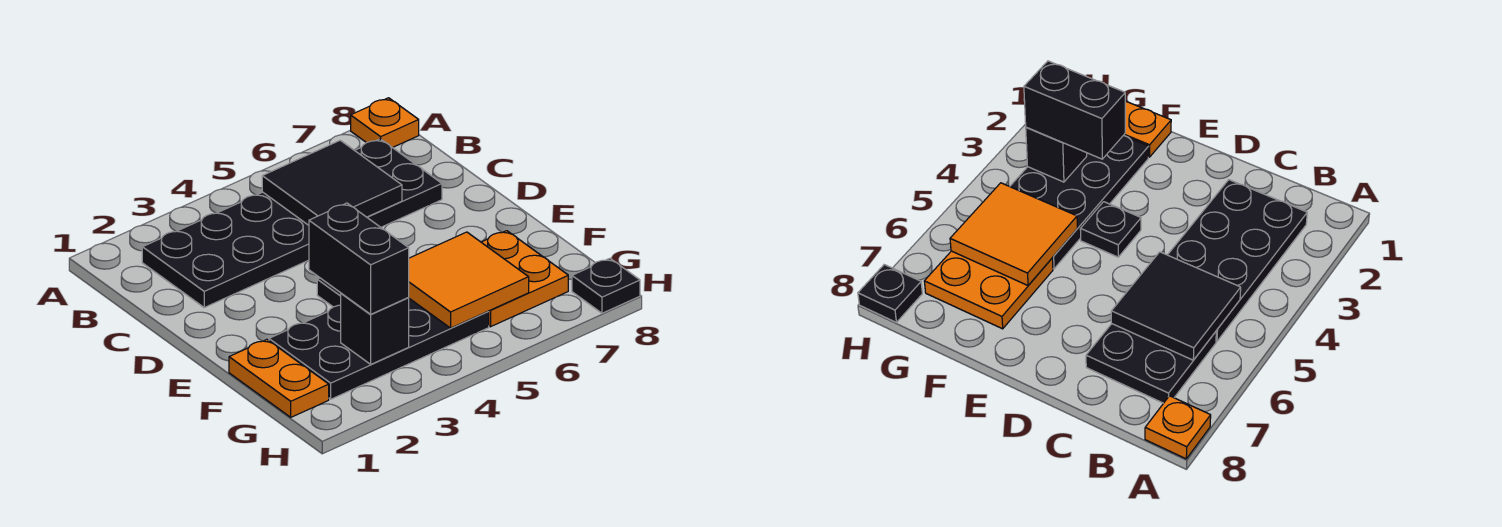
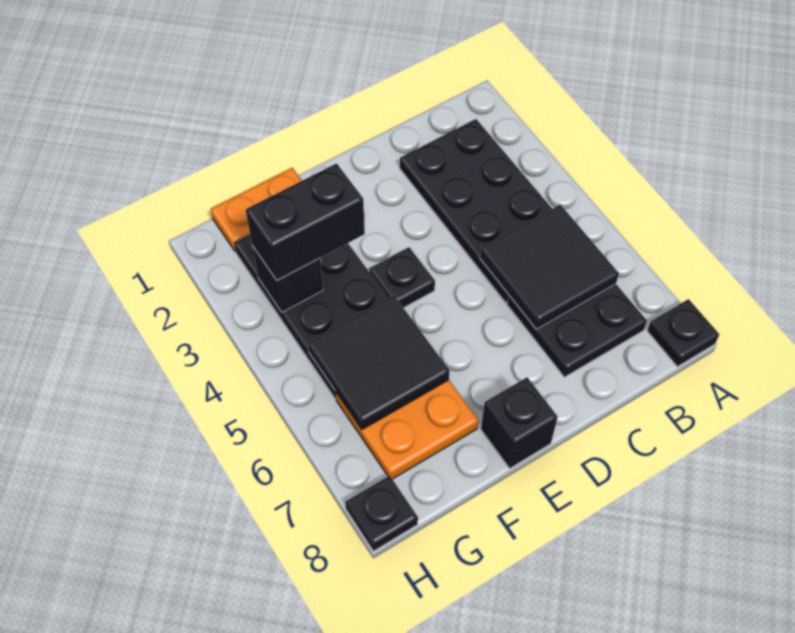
orange 1x1 plate [351,98,419,148] -> black 1x1 plate [647,299,719,367]
none -> black 1x1 brick [481,377,558,468]
orange 2x2 tile [408,232,529,328] -> black 2x2 tile [308,296,450,429]

